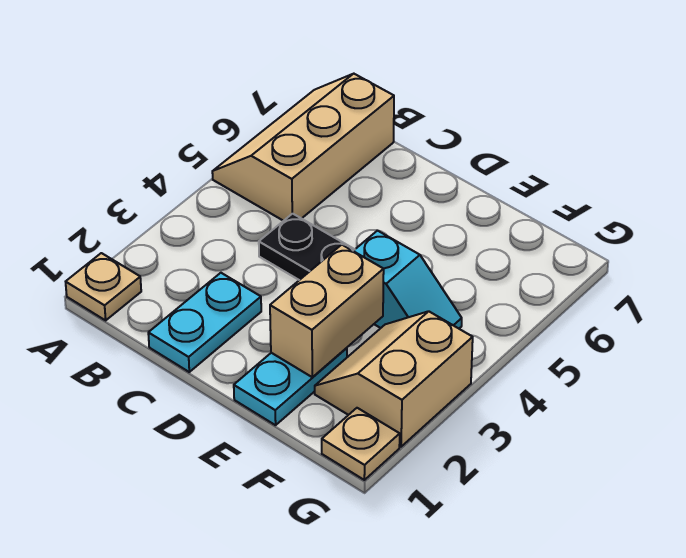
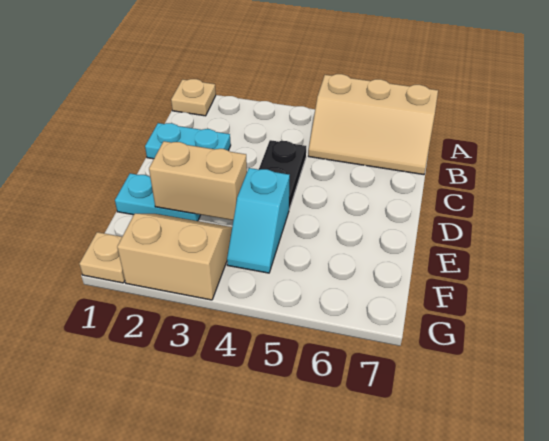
tan 2x3 slope [212,74,394,221] -> tan 2x3 slope turned to [308,74,438,175]

